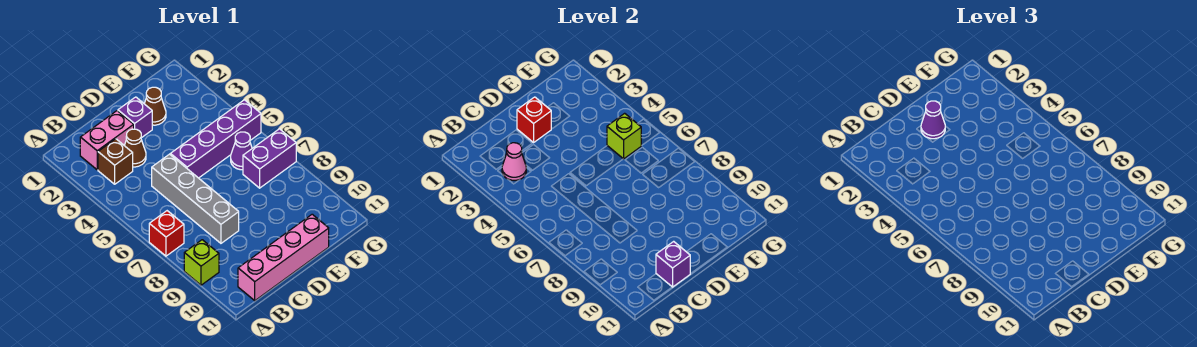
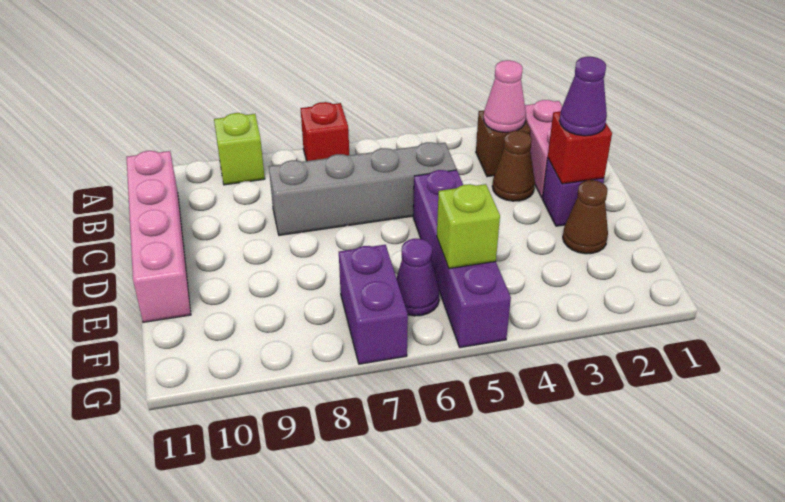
purple 1x1 brick [656,241,690,287] -> none

